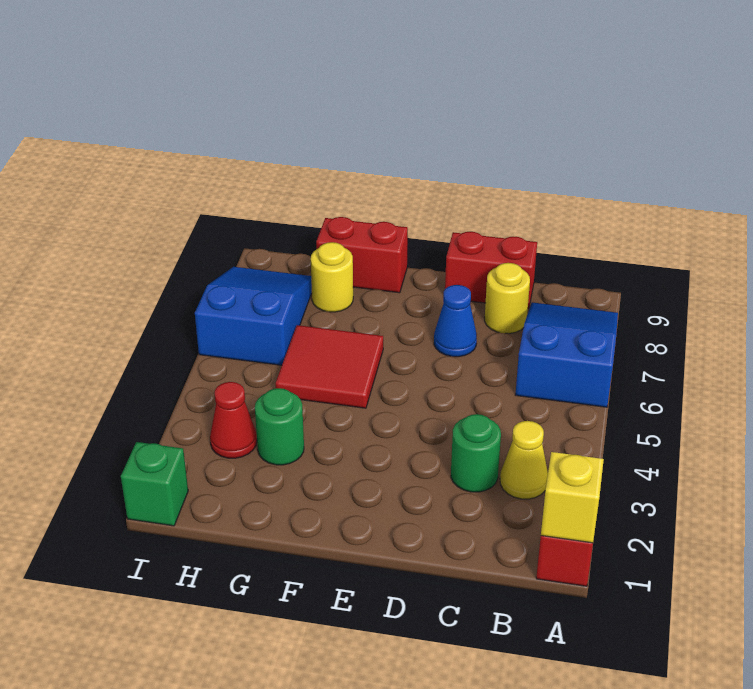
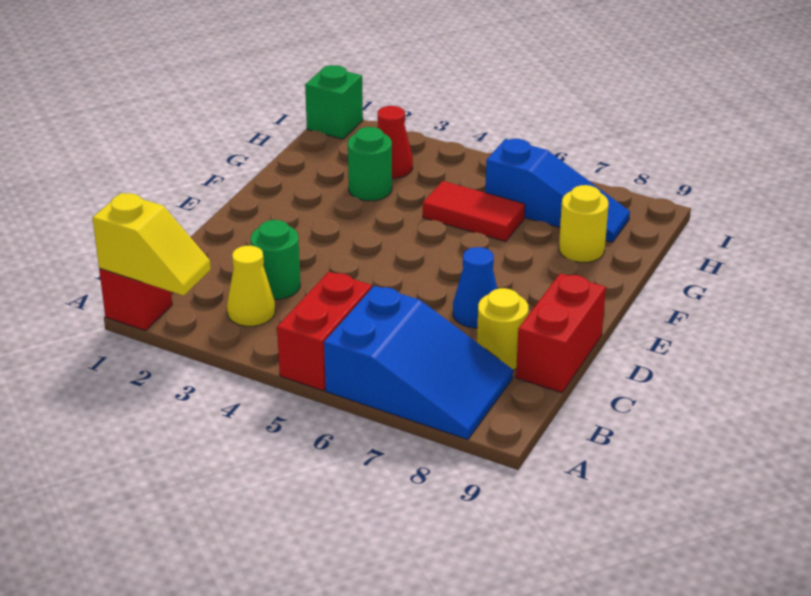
red 2x2 tile [276,325,383,408] -> red 1x2 tile [423,181,525,242]
red 1x2 brick [316,217,408,293] -> red 1x2 brick moved to [277,272,372,391]
blue 2x3 slope [195,267,312,365] -> blue 1x3 slope [485,139,630,242]

